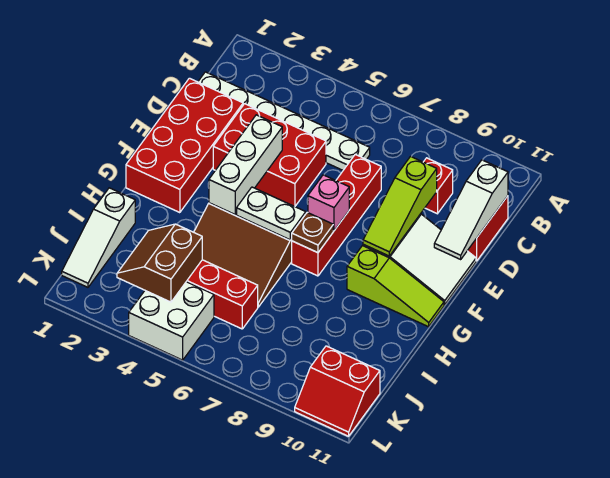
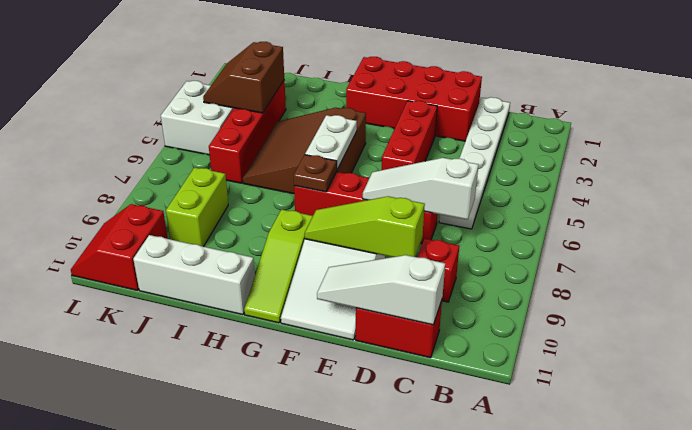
red 2x3 brick [213,104,326,207] -> red 1x3 brick [382,101,437,170]
white 1x3 brick [209,115,282,214] -> white 1x3 brick moved to [133,235,255,315]
pink 1x1 brick [308,175,349,231] -> none
white 1x3 slope [62,188,135,287] -> white 1x3 slope moved to [363,158,479,220]
brown 2x2 slope [117,224,202,302] -> brown 2x2 slope turned to [203,42,284,113]
none -> lime 1x2 brick [166,167,228,247]

